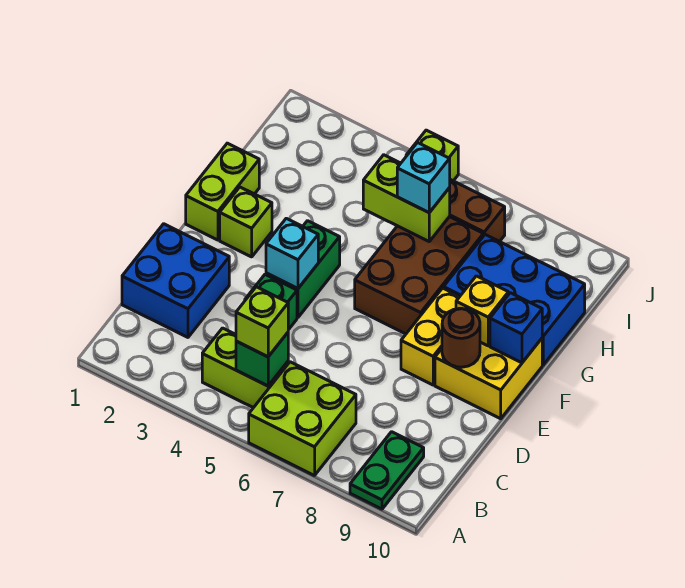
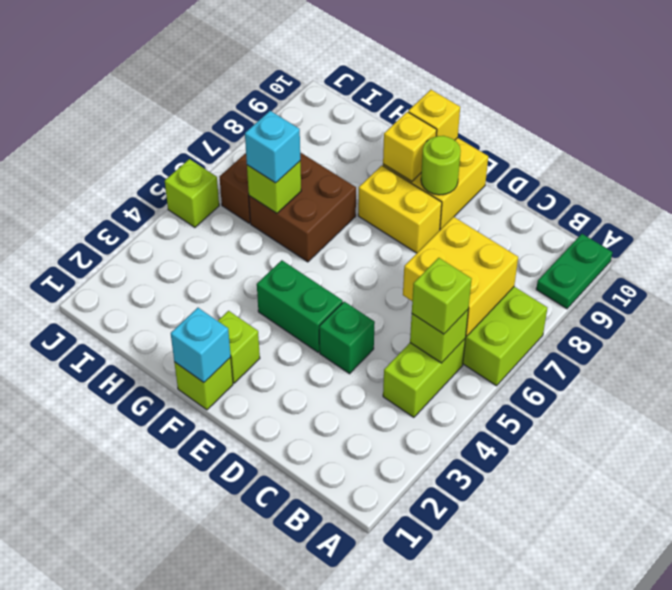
green 1x2 plate [350,432,424,509] -> green 1x2 plate turned to [536,234,612,309]
green 1x1 brick [236,333,288,386] -> lime 1x1 brick [410,310,468,363]
none -> yellow 2x2 brick [403,217,518,336]
blue 2x2 brick [122,224,229,337] -> none
cyan 1x1 brick [266,218,318,289] -> cyan 1x1 brick moved to [171,308,231,382]
brown 1x1 round brick [442,308,480,367] -> lime 1x1 round brick [421,136,461,195]
lime 1x2 brick [186,143,259,240] -> lime 1x1 brick [174,358,233,410]
brown 2x3 brick [355,217,483,334] -> brown 2x2 brick [249,152,356,262]
blue 1x1 brick [490,293,542,363] -> yellow 1x1 brick [408,90,460,140]
blue 2x3 brick [444,235,585,365] -> none
lime 1x2 brick [363,155,450,241] -> lime 1x1 brick [247,161,301,213]

